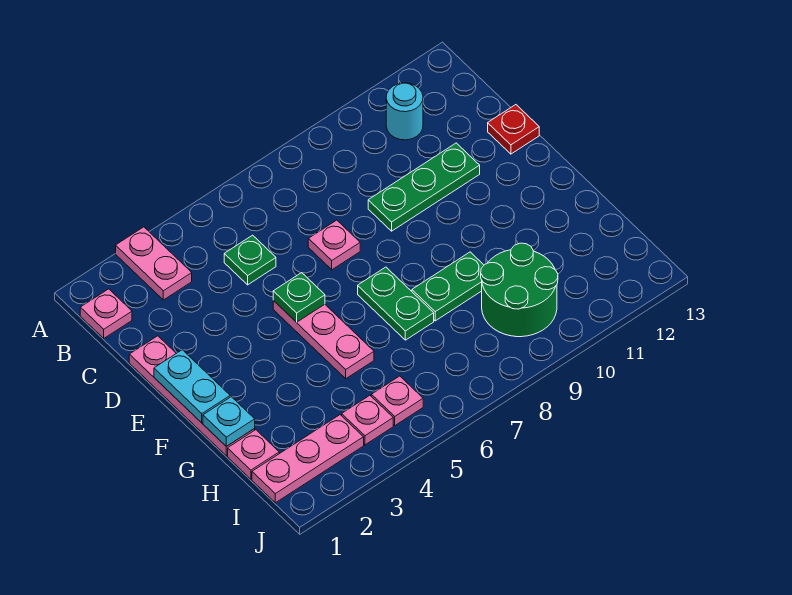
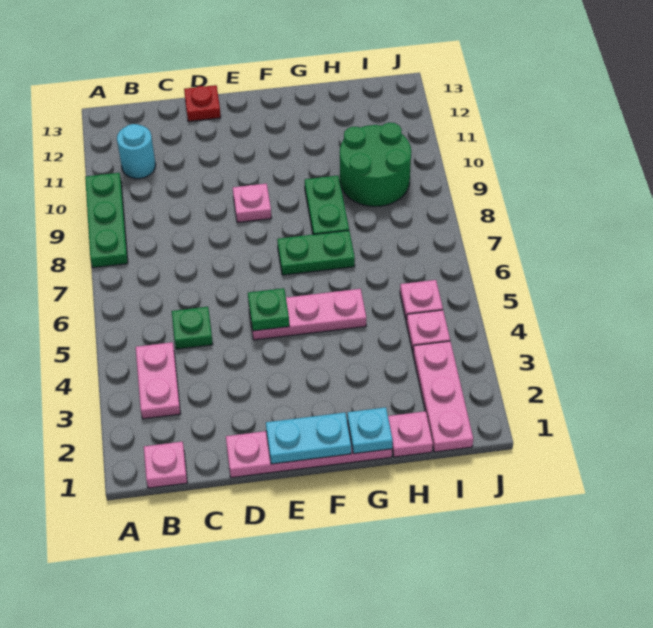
pink 1x2 plate [116,227,192,300] -> pink 1x2 plate turned to [136,342,180,419]
pink 1x1 plate [308,220,360,270] -> pink 1x1 plate moved to [233,183,271,223]
green 1x3 plate [368,143,480,231] -> green 1x3 plate moved to [85,173,128,268]

